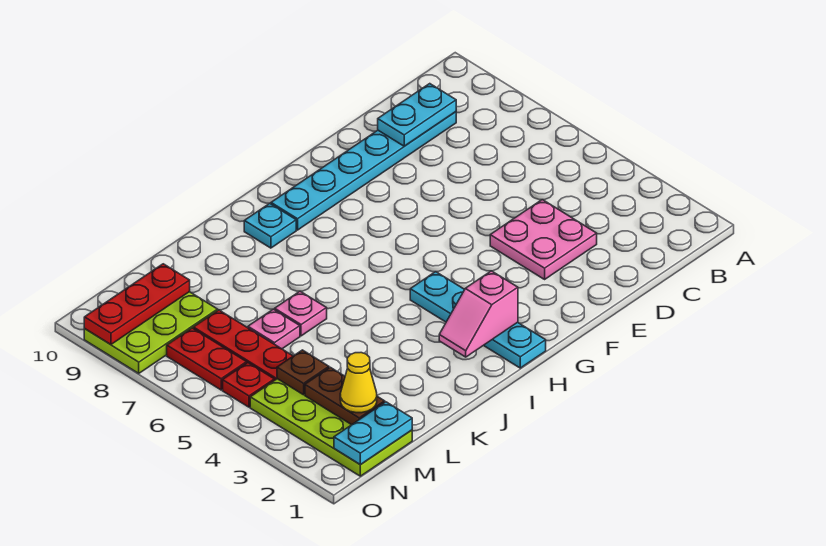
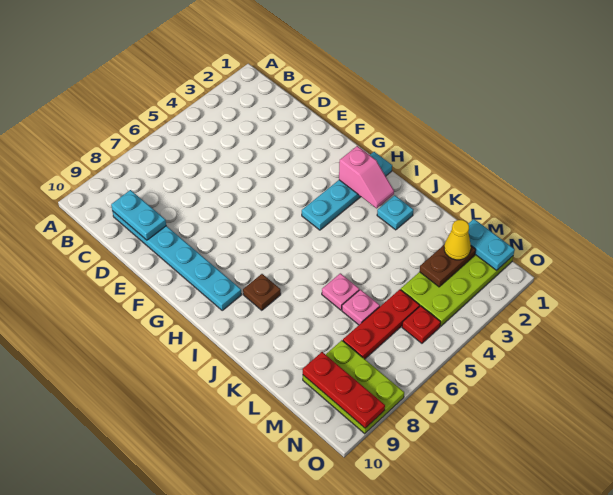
pink 2x2 plate [490,200,597,279] -> none
cyan 1x1 plate [244,203,296,248] -> cyan 1x1 plate moved to [377,195,413,230]
brown 1x1 plate [277,350,329,395] -> brown 1x1 plate moved to [243,274,281,310]
red 1x2 plate [167,328,247,390] -> none

